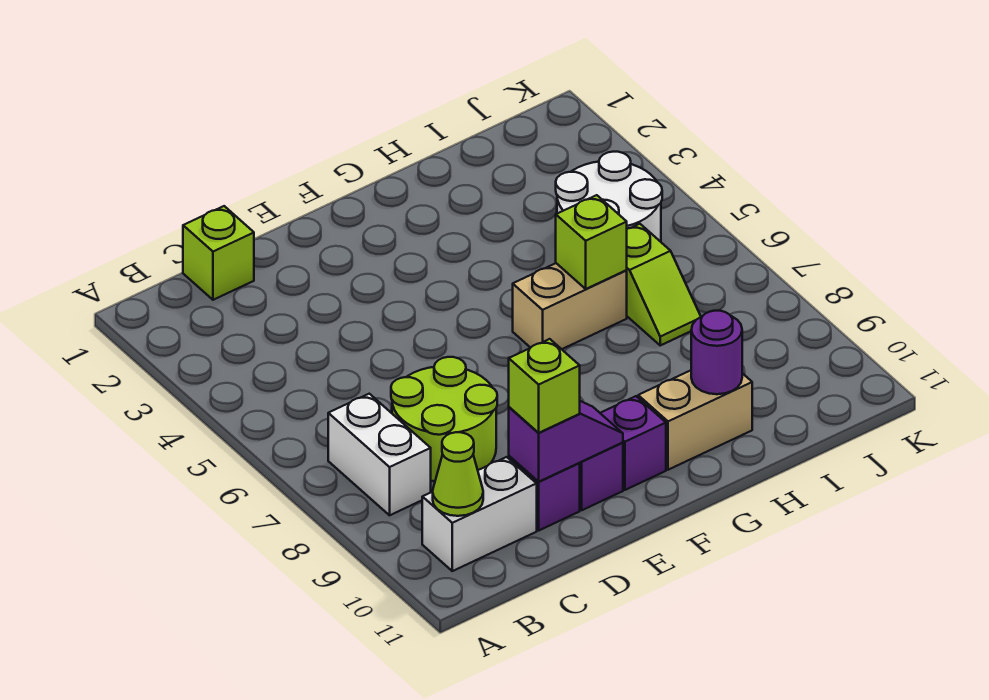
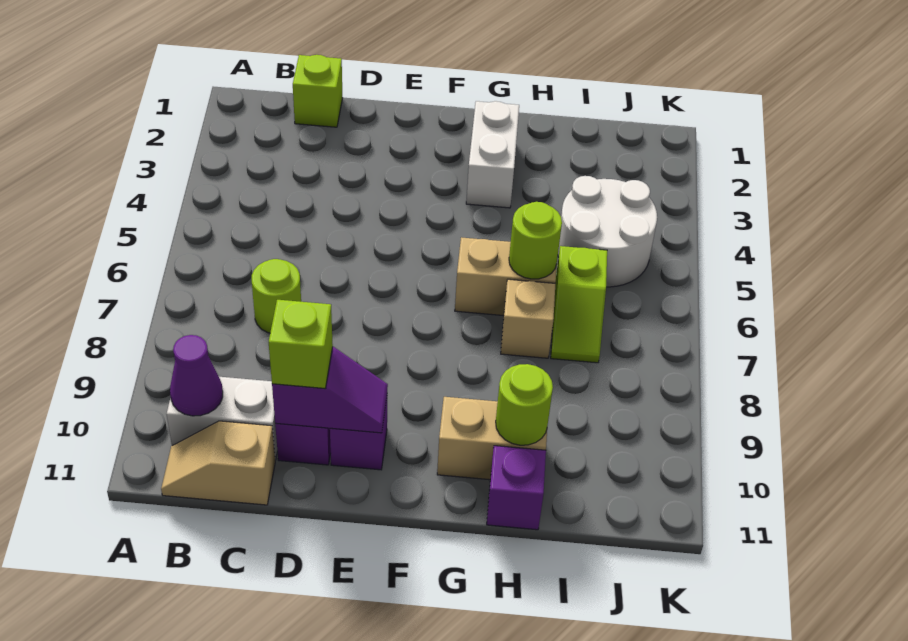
white 1x2 brick [328,394,431,515] -> white 1x2 brick moved to [466,101,519,208]
lime 1x1 cone [433,432,483,516] -> purple 1x1 cone [170,335,223,416]
none -> tan 1x2 slope [161,421,275,505]
lime 2x2 round brick [391,357,497,481] -> lime 1x1 round brick [252,259,301,333]
purple 1x1 brick [600,396,666,490] -> purple 1x1 brick moved to [487,446,546,530]
lime 1x1 brick [556,195,627,289] -> lime 1x1 round brick [509,202,562,279]
none -> tan 1x1 brick [501,279,555,358]
purple 1x1 round brick [691,311,742,394] -> lime 1x1 round brick [496,364,553,445]

